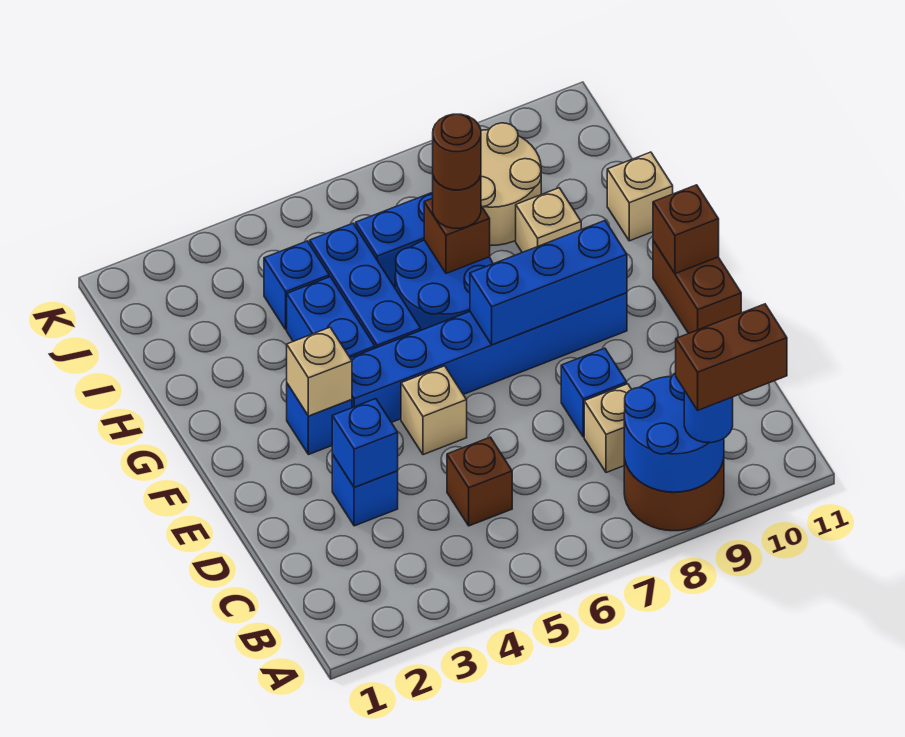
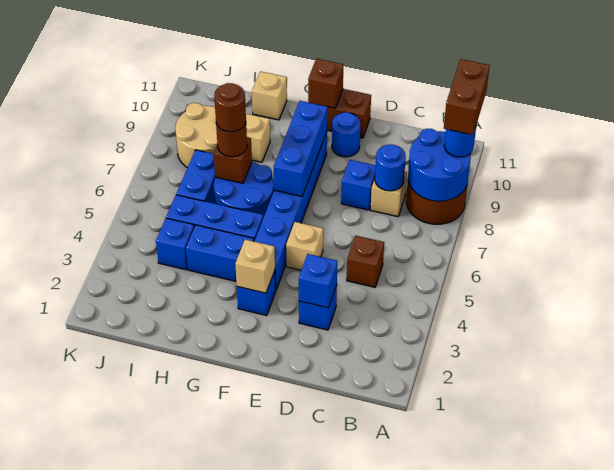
none -> blue 1x1 round brick [375,145,406,191]
none -> blue 1x1 round brick [332,112,360,157]

